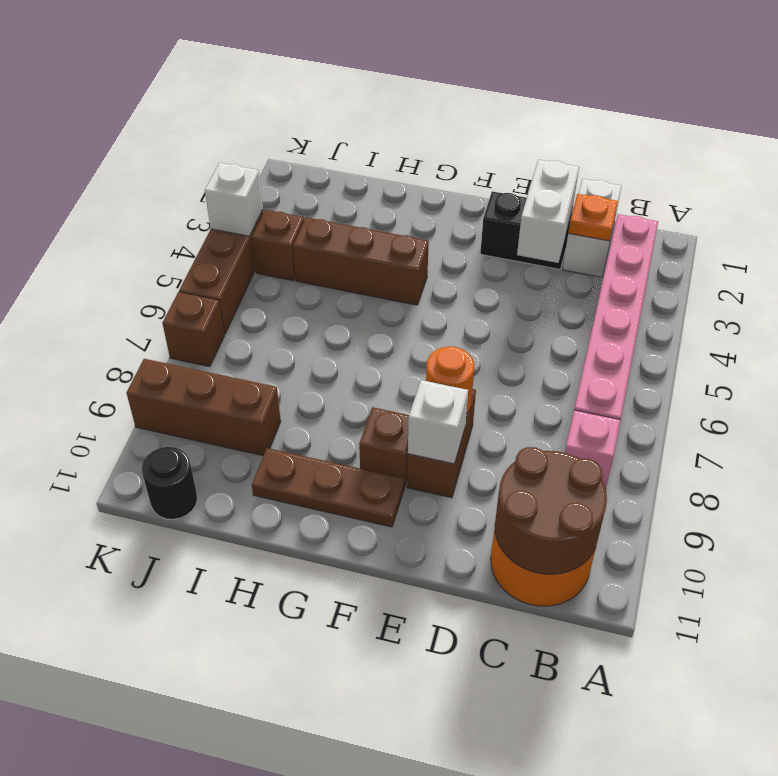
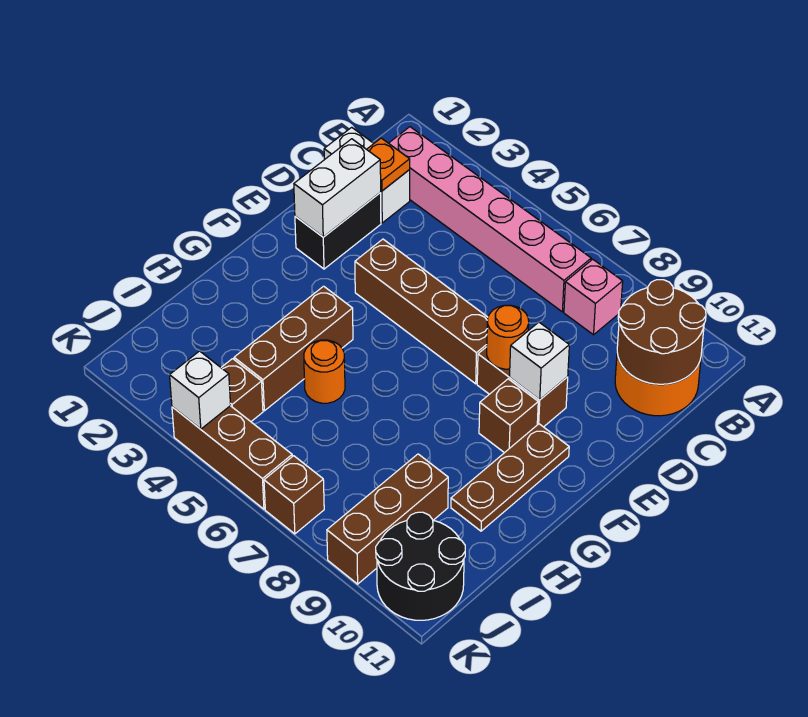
white 1x2 brick [517,160,579,263] -> white 1x2 brick turned to [294,139,381,237]
none -> brown 1x4 brick [355,239,488,384]
none -> orange 1x1 round brick [304,340,345,403]
black 1x1 round brick [142,447,197,519] -> black 2x2 round brick [376,512,465,620]

